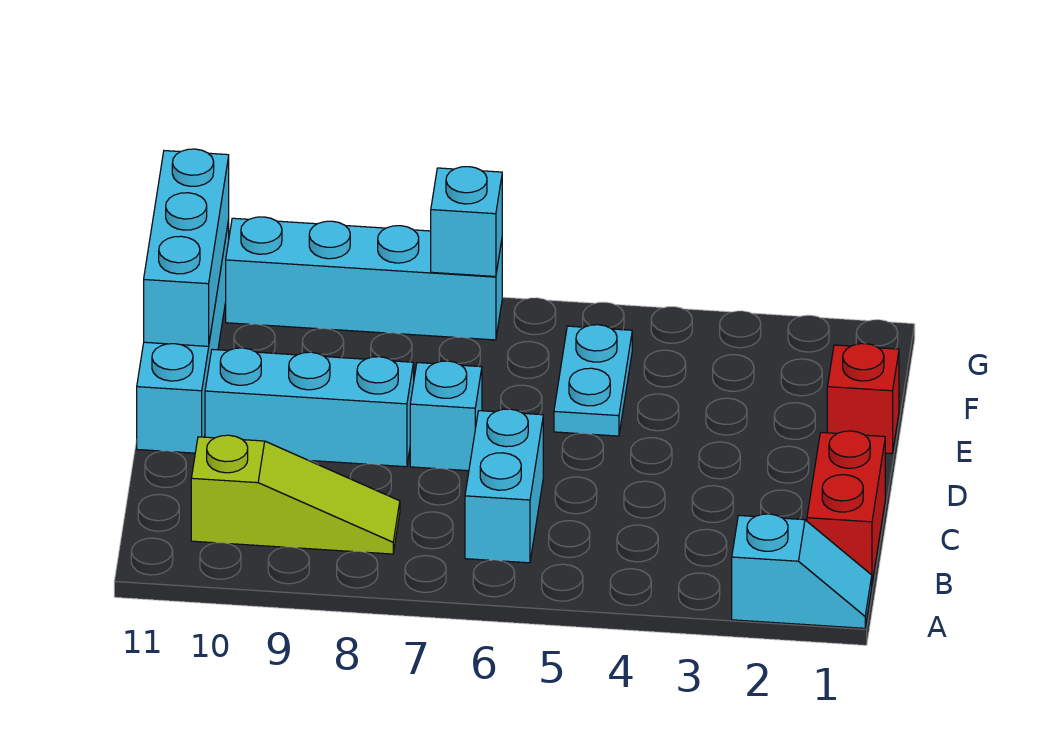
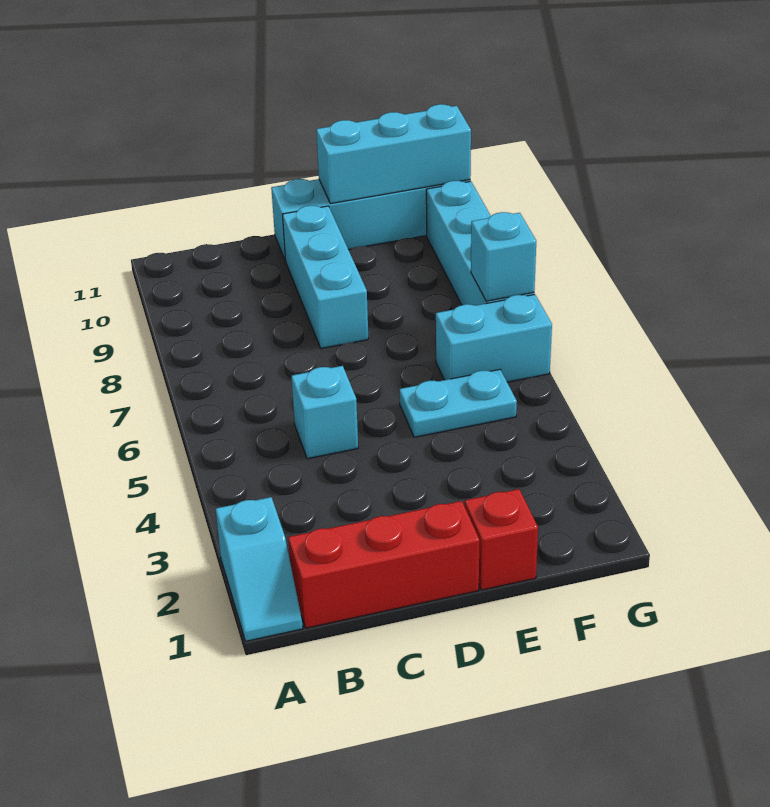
red 1x2 brick [807,431,885,582] -> red 1x3 brick [288,501,479,628]
cyan 1x2 brick [465,409,543,563] -> cyan 1x2 brick moved to [436,294,552,382]
lime 1x3 slope [191,435,400,554] -> none
cyan 1x1 brick [410,361,482,471] -> cyan 1x1 brick moved to [291,366,358,459]

